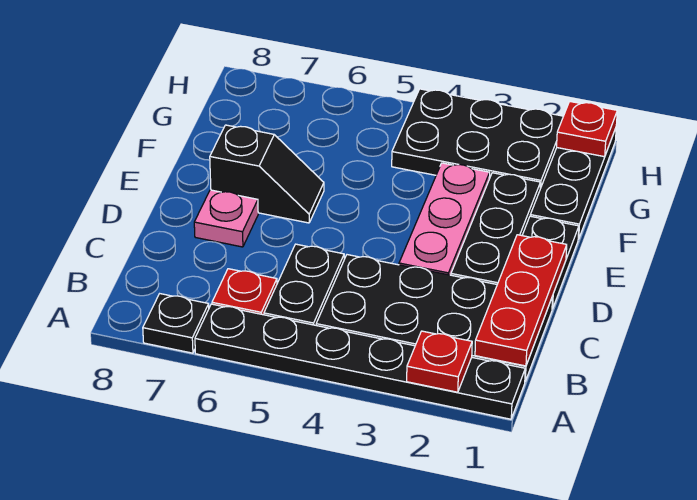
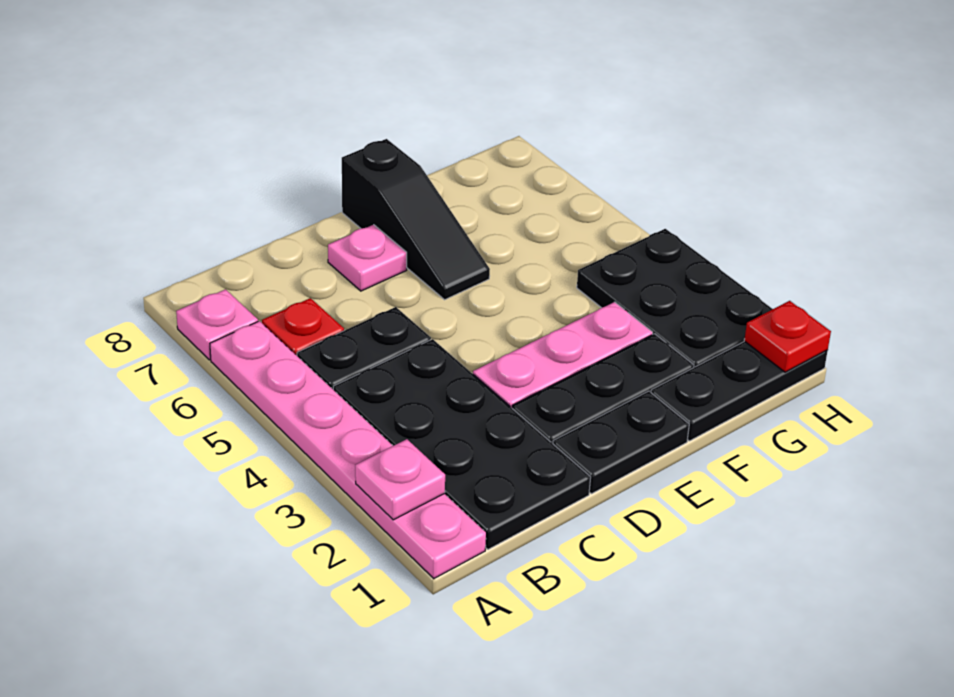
black 1x6 plate [195,304,525,419] -> pink 1x6 plate [210,321,486,579]
red 1x1 plate [407,331,472,392] -> pink 1x1 plate [355,439,445,520]
black 1x1 plate [143,294,209,353] -> pink 1x1 plate [176,289,258,360]
red 1x3 plate [475,235,567,366] -> none
black 1x2 slope [210,125,324,223] -> black 1x3 slope [342,139,490,300]

